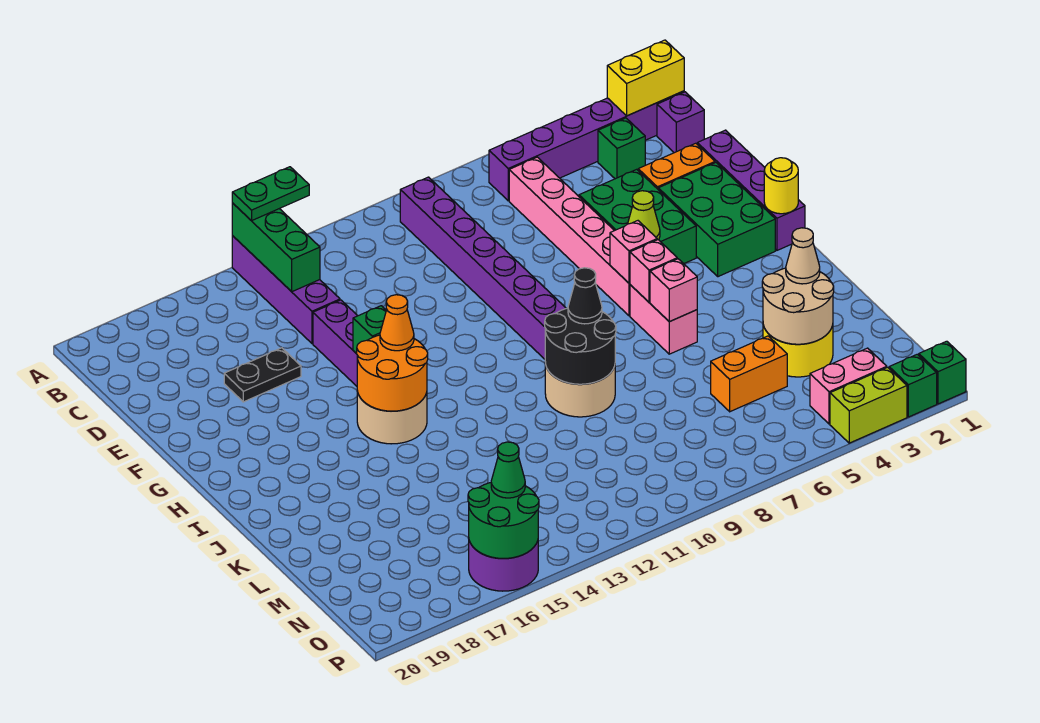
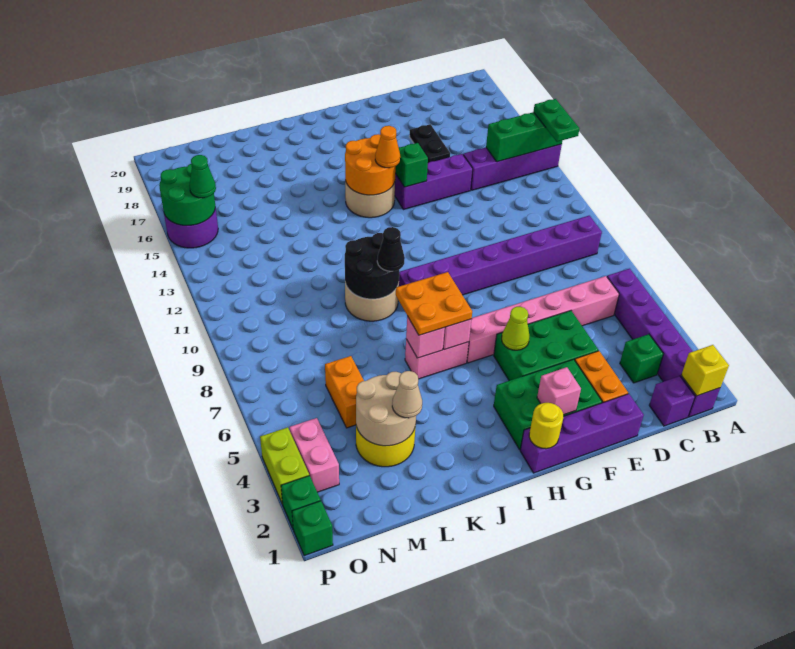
yellow 1x2 brick [607,40,684,116] -> yellow 1x1 brick [681,345,729,396]
pink 1x1 brick [610,221,657,283] -> pink 1x1 brick moved to [537,367,581,415]
none -> orange 2x2 plate [396,272,472,335]

